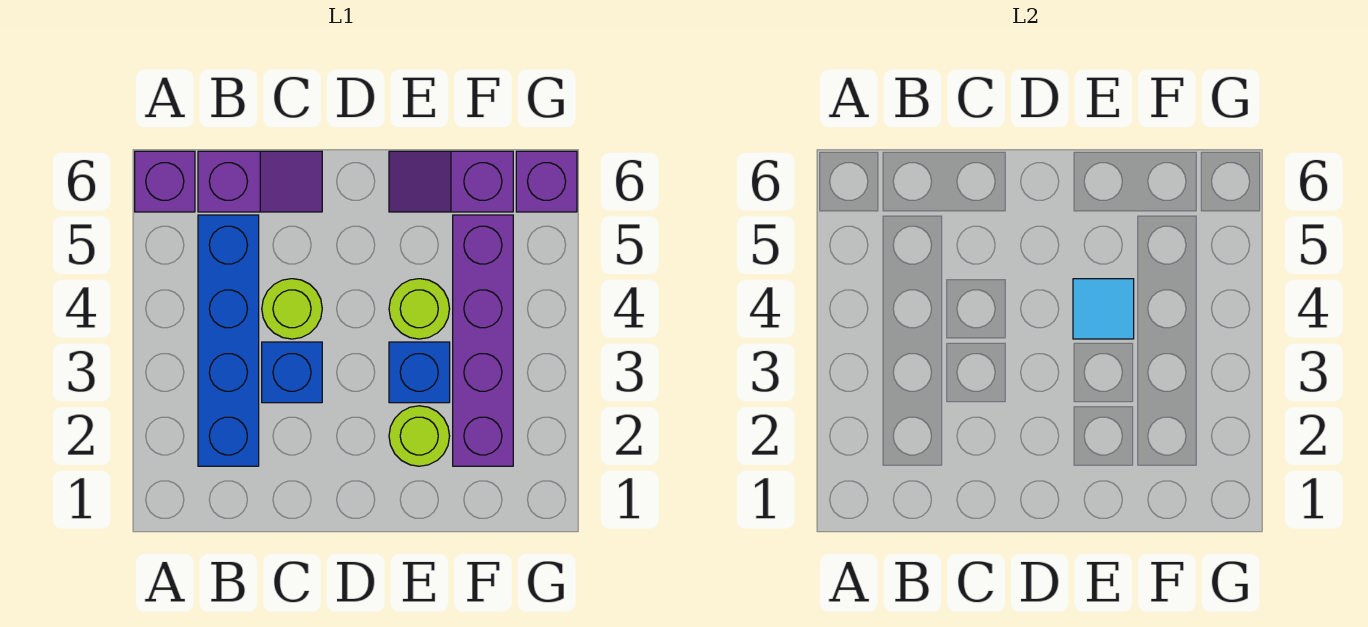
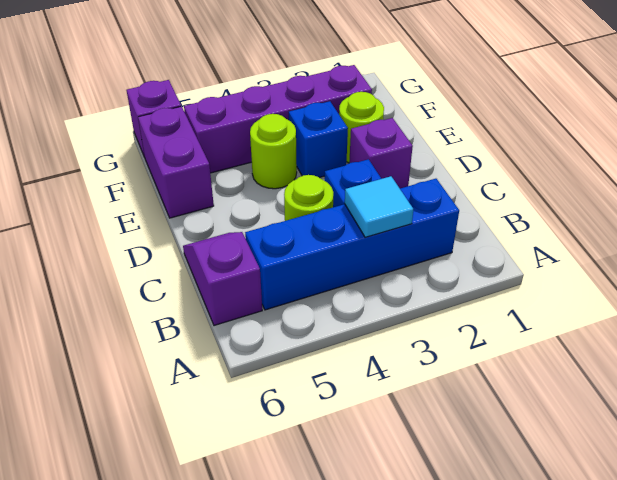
purple 1x1 brick [135,151,195,212] -> purple 1x1 brick moved to [349,118,413,188]
cyan 1x1 tile [1073,279,1134,339] -> cyan 1x1 tile moved to [345,176,413,237]
purple 1x2 slope [389,151,513,212] -> purple 1x2 brick [138,106,214,218]

